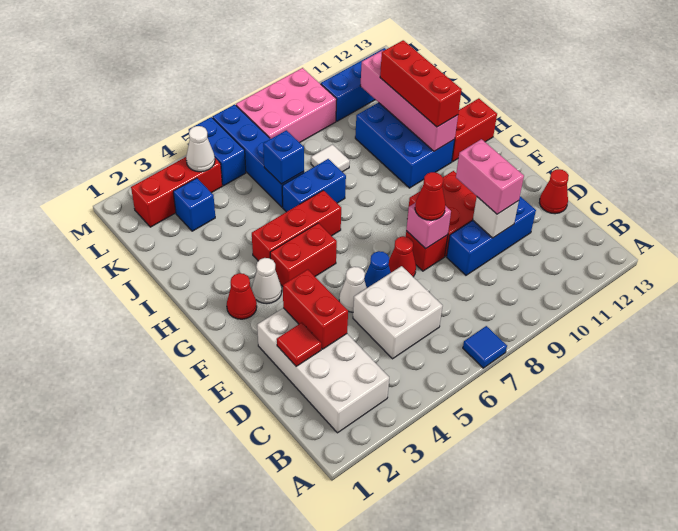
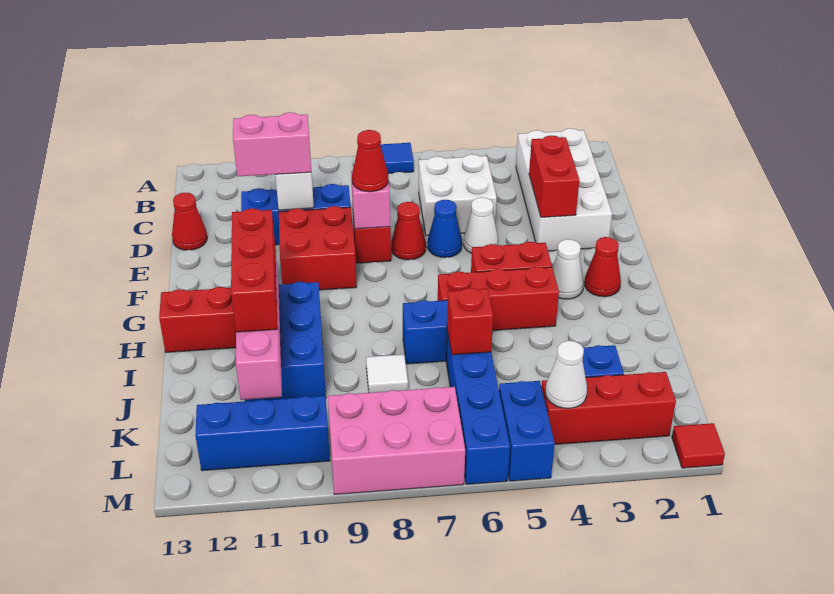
red 1x1 tile [277,323,321,366] -> red 1x1 tile moved to [672,423,725,468]
pink 1x2 brick [456,139,524,214] -> pink 1x2 brick turned to [233,112,311,176]
blue 1x1 brick [263,130,304,184] -> red 1x1 brick [447,288,493,355]

